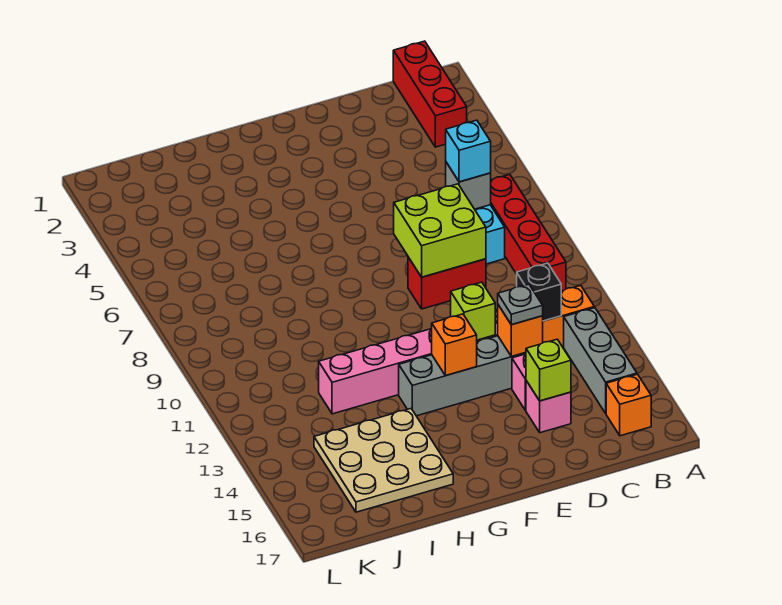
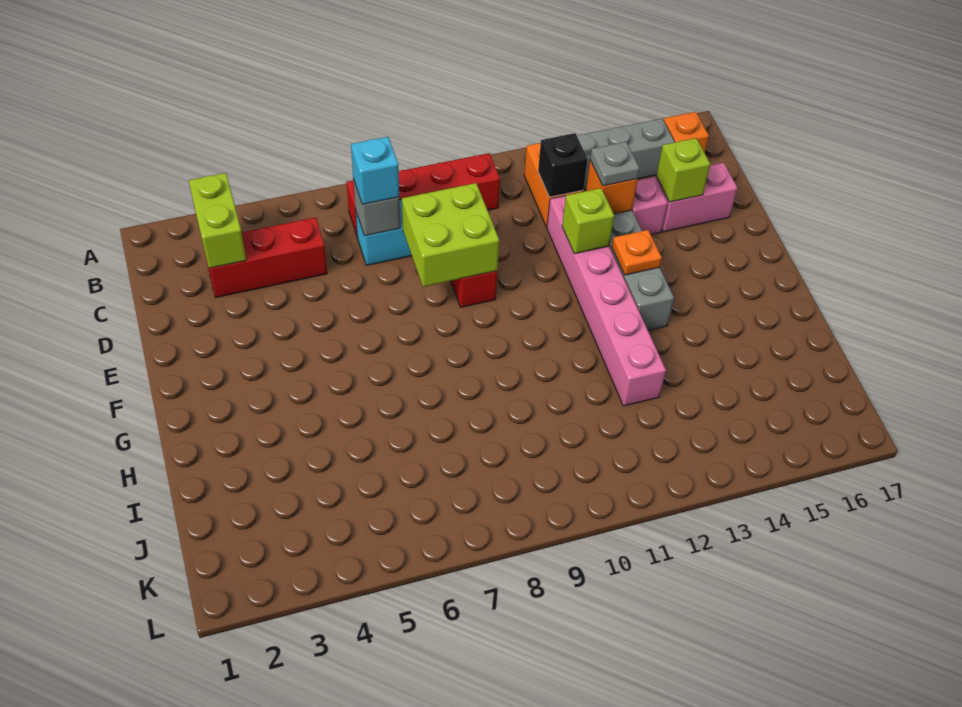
red 1x3 brick [393,41,467,147] -> red 1x3 brick moved to [204,217,327,298]
none -> lime 1x2 brick [189,173,246,268]
pink 1x1 brick [526,381,571,433] -> pink 1x2 brick [656,163,738,232]
orange 1x1 brick [432,314,477,376] -> orange 1x1 plate [612,230,662,275]
tan 3x3 plate [314,409,453,512] -> none

